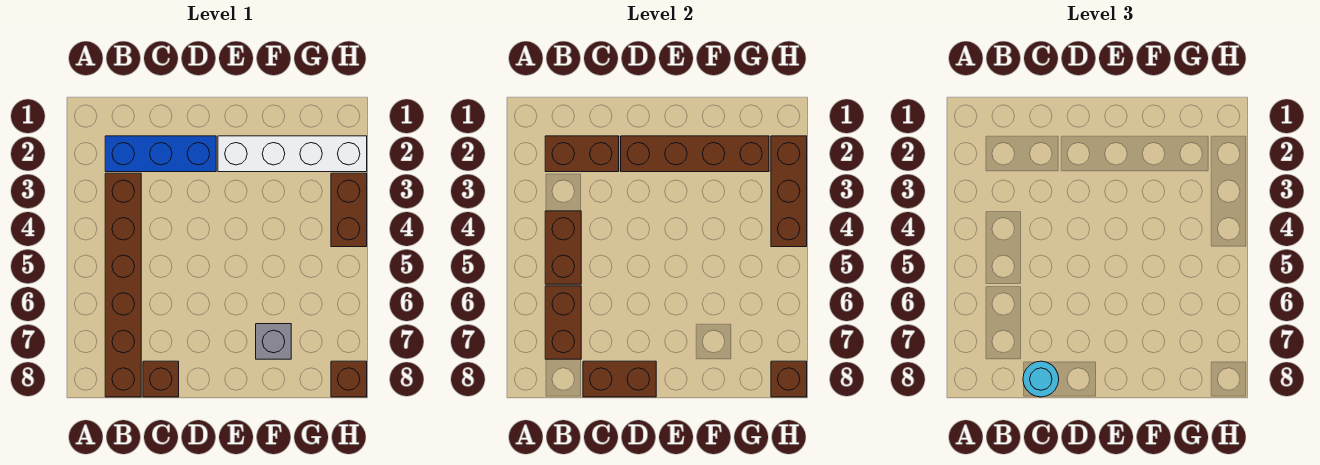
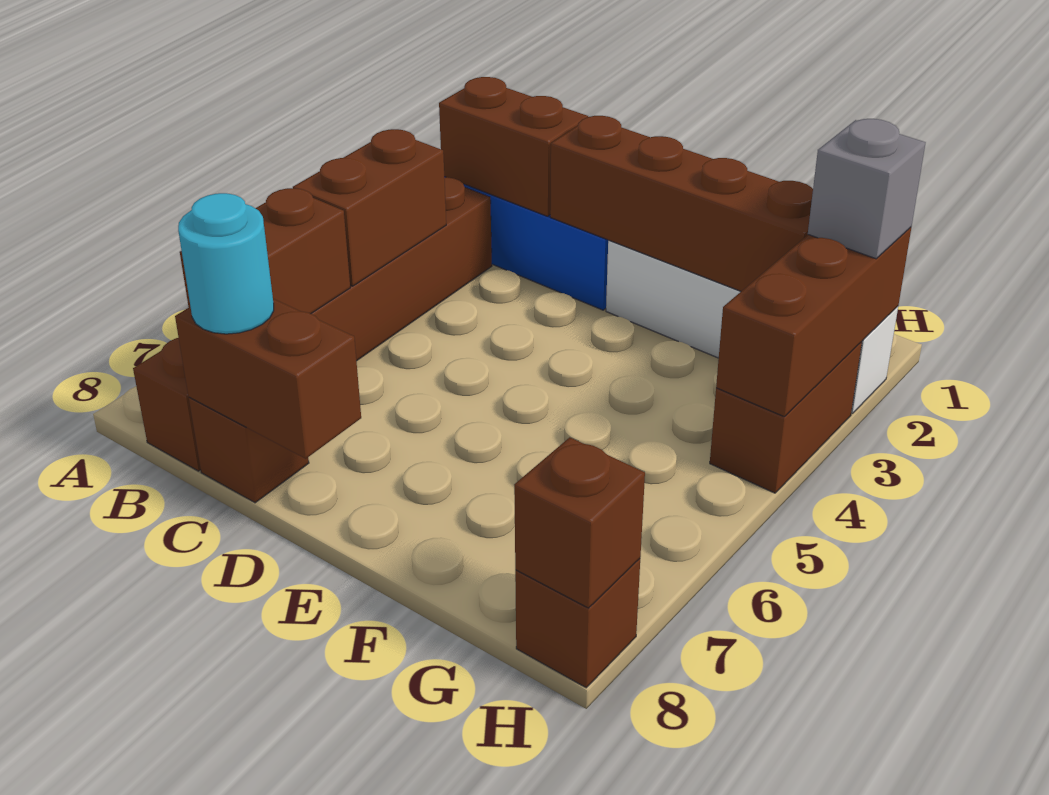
grey 1x1 brick [256,324,291,359] -> grey 1x1 brick moved to [808,119,926,259]

